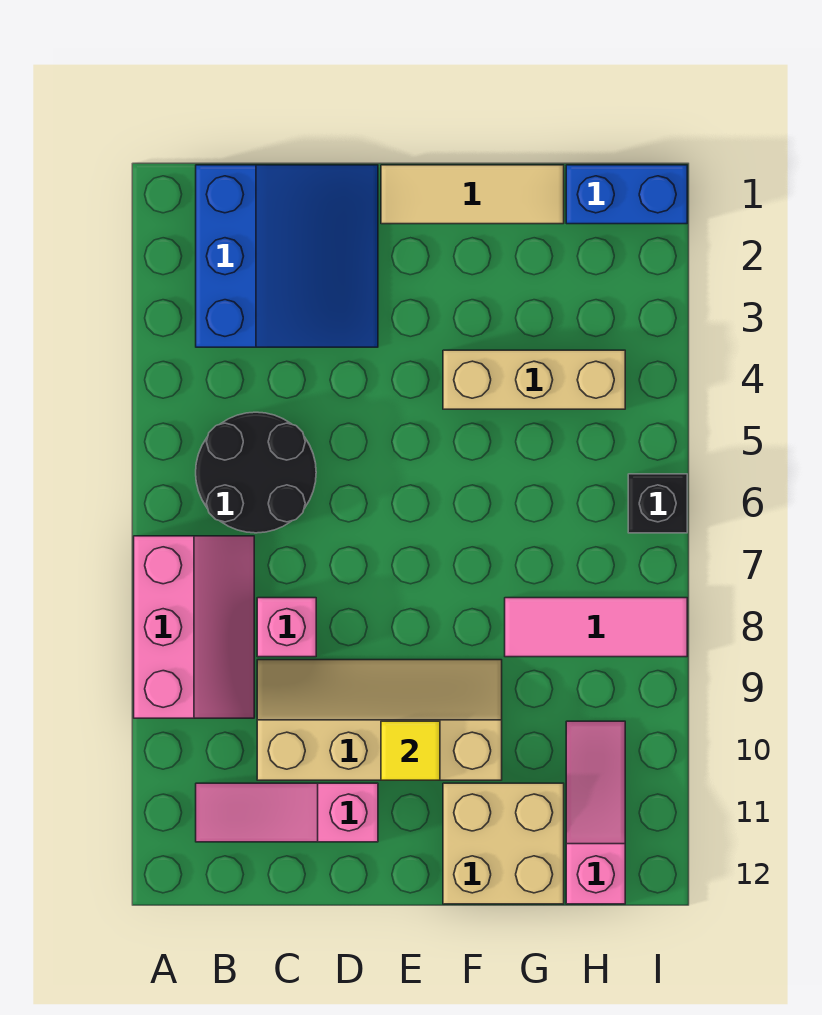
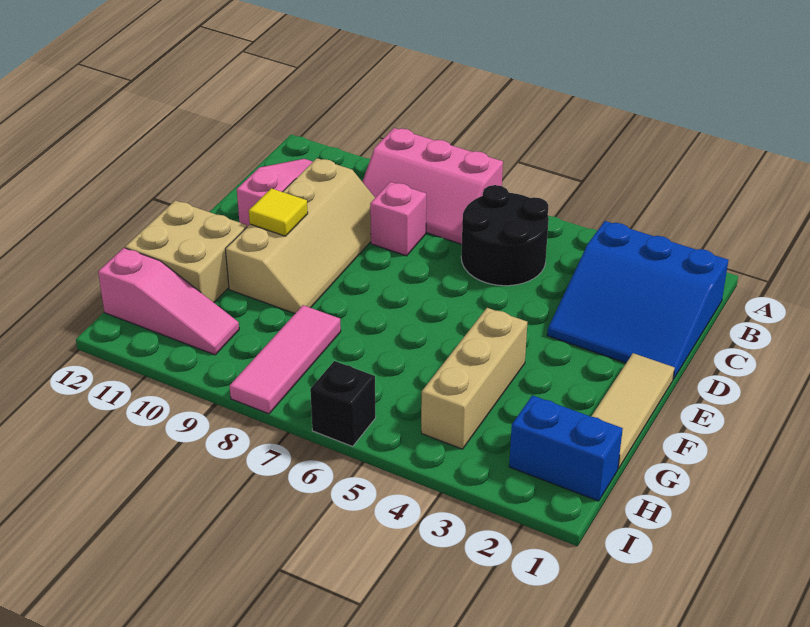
blue 1x2 brick [566,165,687,224] -> blue 1x2 brick turned to [509,396,623,501]

